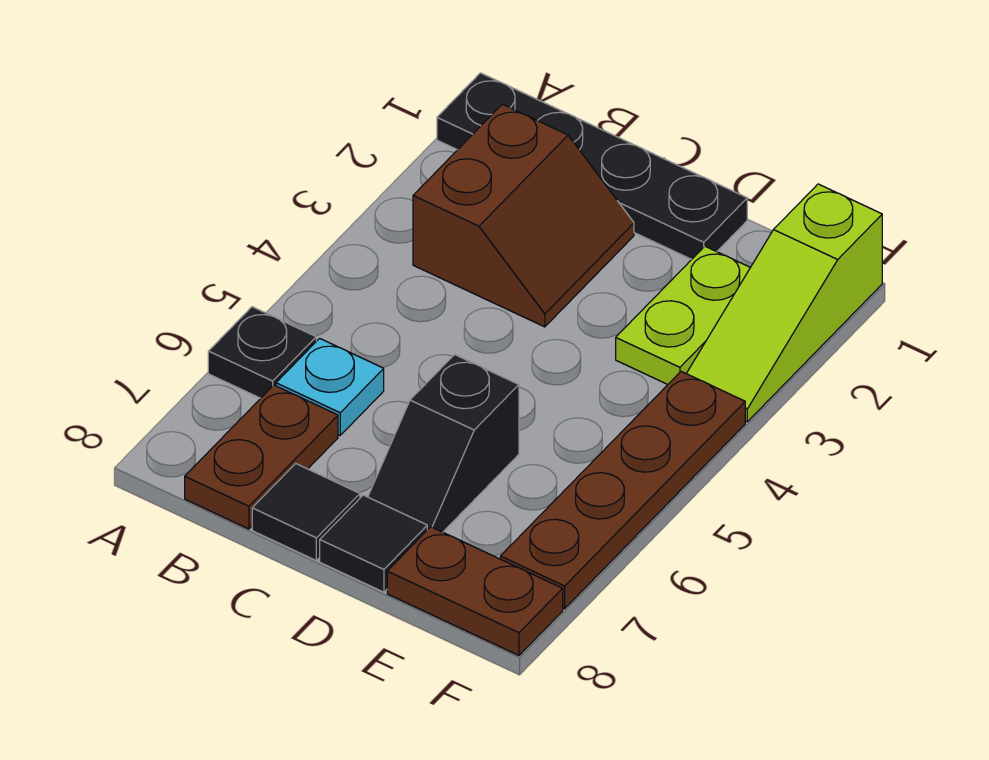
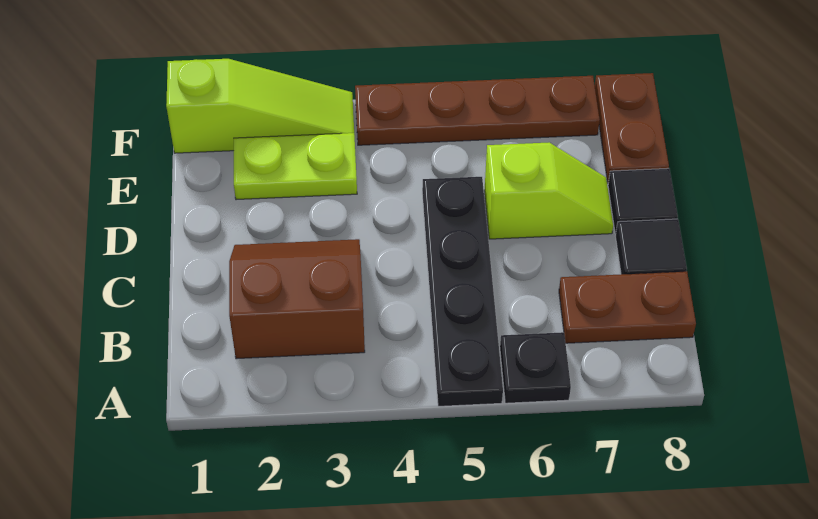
black 1x4 plate [437,73,747,259] -> black 1x4 plate moved to [422,177,503,406]
cyan 1x1 plate [276,338,384,435] -> none
black 1x2 slope [368,355,519,532] -> lime 1x2 slope [484,143,613,239]

